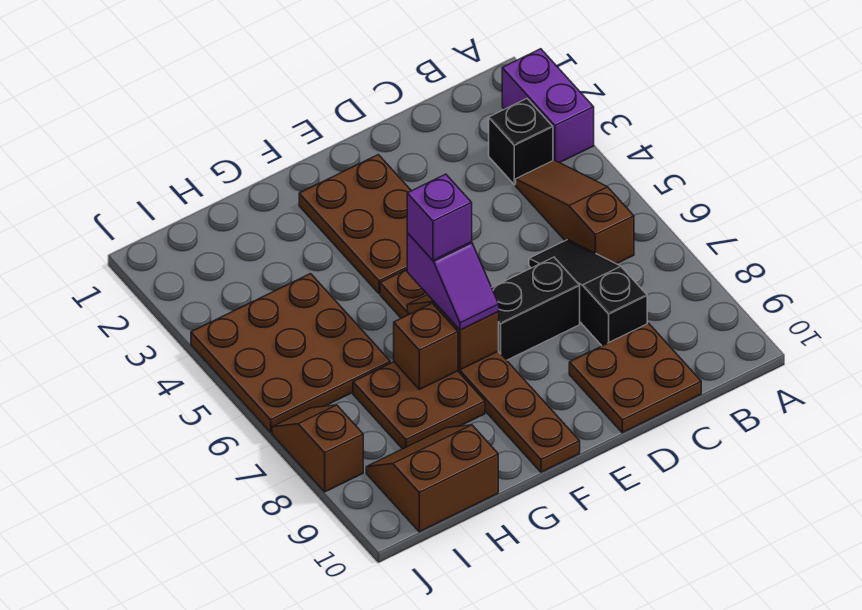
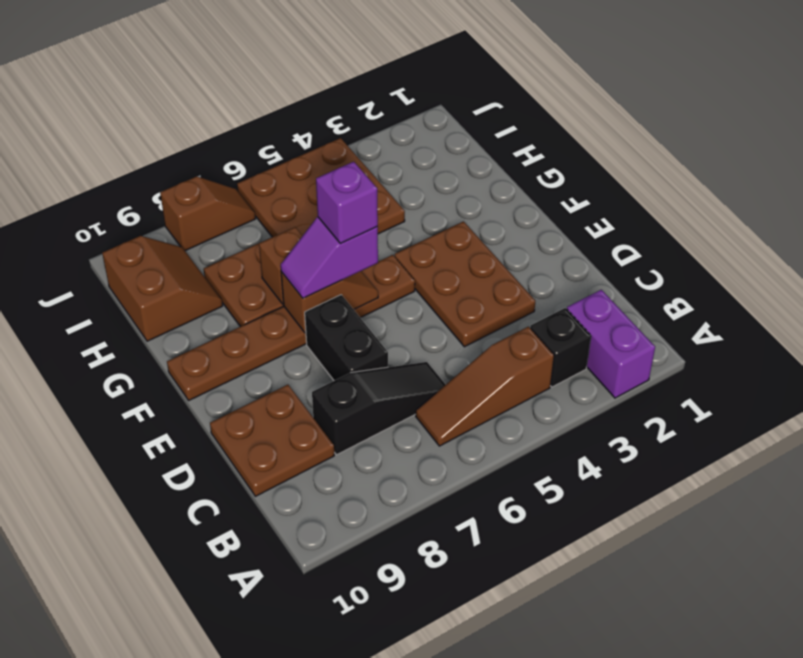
purple 1x2 brick [502,49,594,163] -> purple 1x2 brick turned to [567,290,655,398]
brown 1x3 slope [516,160,634,264] -> brown 1x3 slope turned to [416,327,554,446]
brown 2x3 plate [299,155,411,294] -> brown 2x3 plate turned to [395,221,535,347]

